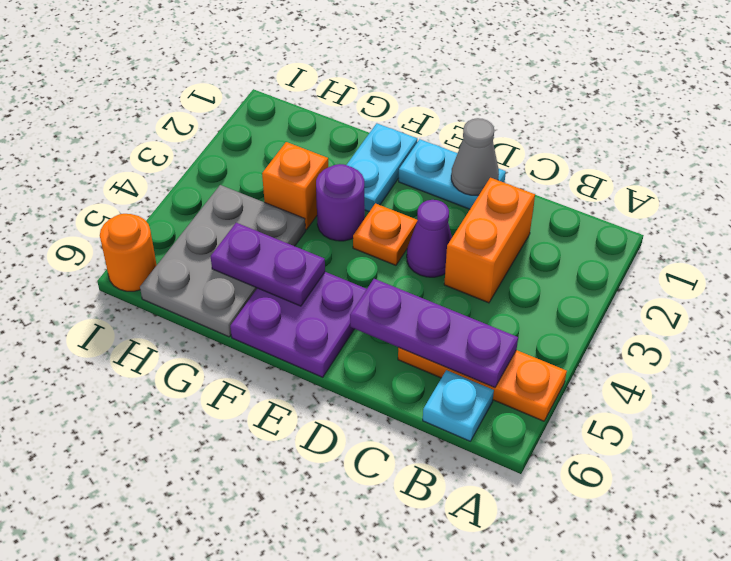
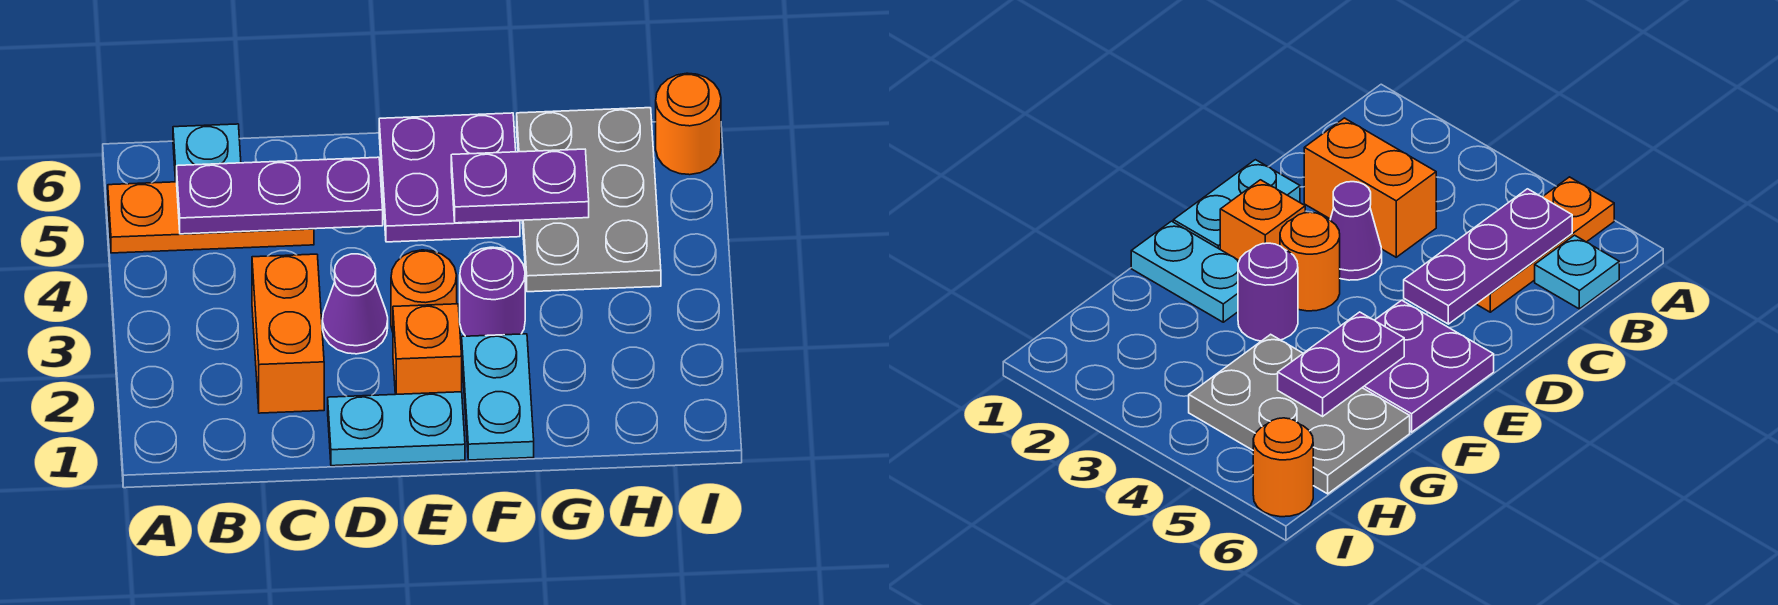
grey 1x1 cone [451,118,499,195] -> none
orange 1x1 plate [353,203,418,265] -> orange 1x1 round brick [391,250,457,332]
orange 1x1 brick [262,142,328,230] -> orange 1x1 brick moved to [393,304,462,394]

